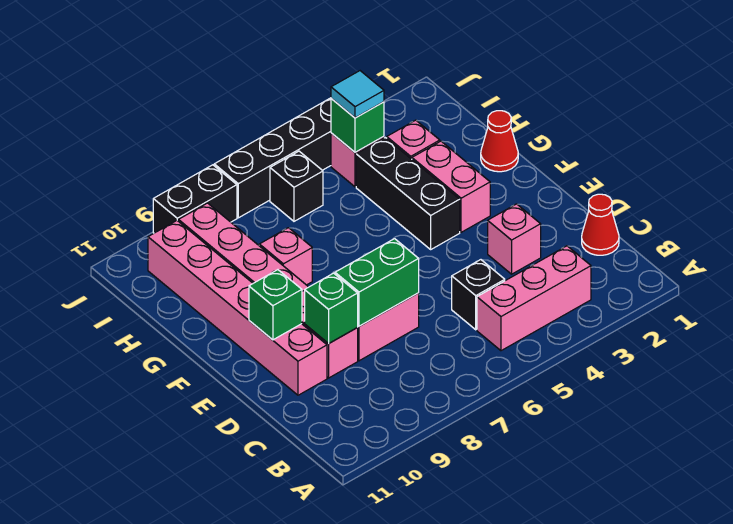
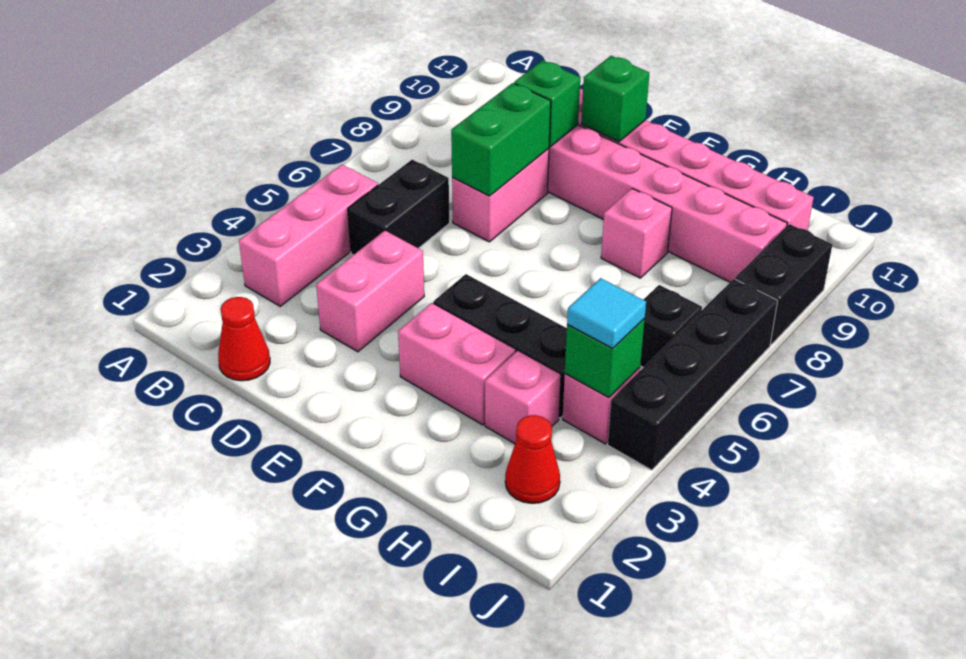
black 1x1 brick [452,260,505,330] -> black 1x2 brick [348,160,450,255]
pink 1x1 brick [488,204,541,274] -> pink 1x2 brick [316,231,424,352]
red 1x1 cone [481,111,518,172] -> red 1x1 cone moved to [505,415,560,503]

